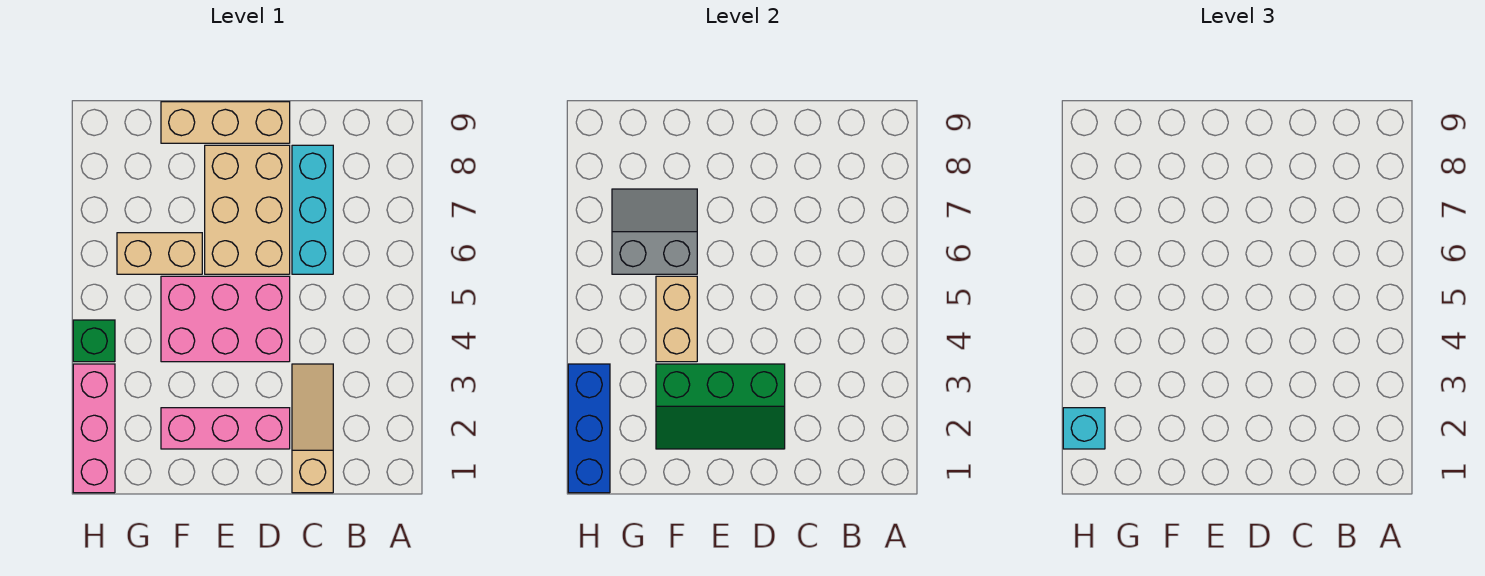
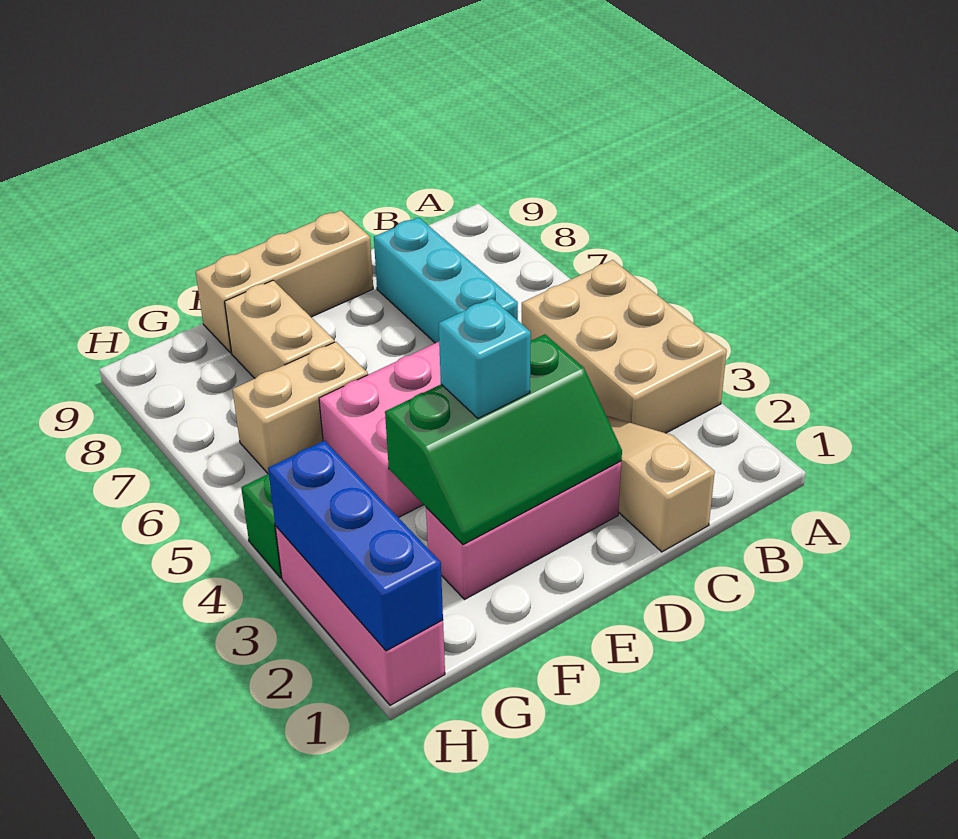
tan 2x3 brick [205,145,290,274] -> tan 2x3 brick moved to [522,260,727,433]
tan 1x2 brick [656,276,697,362] -> tan 1x2 brick moved to [225,280,335,378]
grey 2x2 slope [612,189,697,274] -> none
cyan 1x1 brick [1063,408,1105,449] -> cyan 1x1 brick moved to [439,298,531,418]

